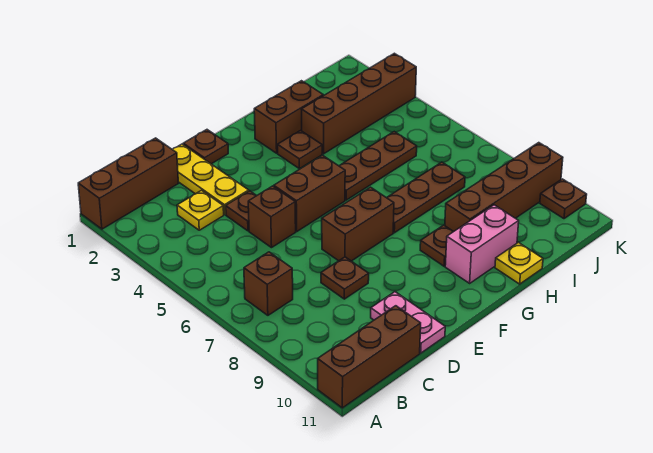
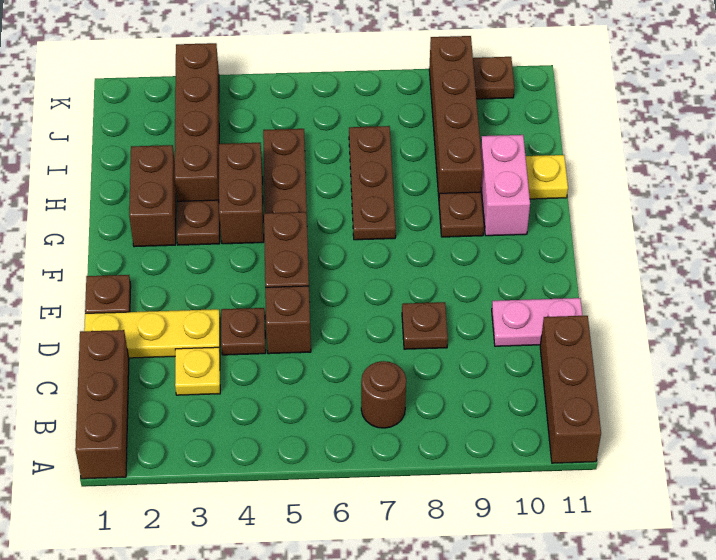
brown 1x1 brick [244,252,293,315] -> brown 1x1 round brick [361,361,406,428]
brown 1x2 brick [322,187,394,261] -> brown 1x2 brick moved to [219,143,264,244]

